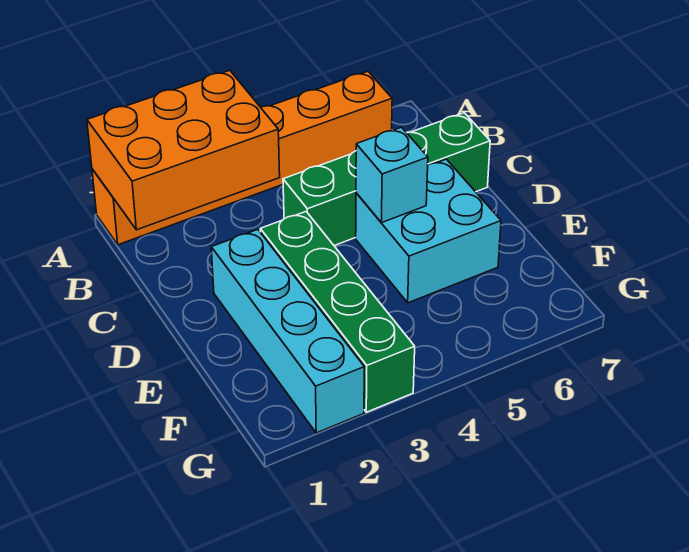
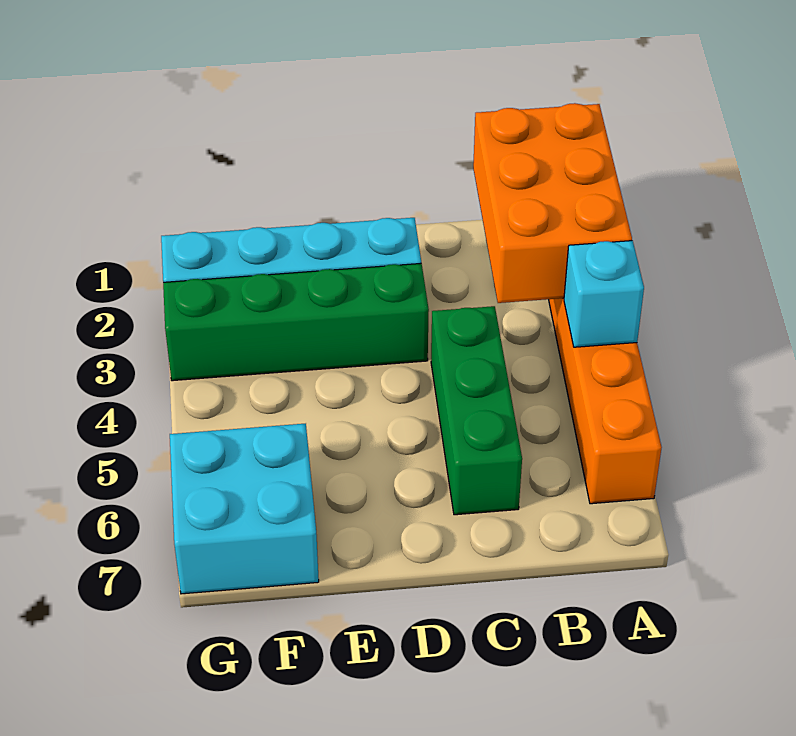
green 1x4 brick [283,113,490,246] -> green 1x3 brick [431,306,522,515]
cyan 2x2 brick [356,159,501,303] -> cyan 2x2 brick moved to [170,424,319,594]
cyan 1x1 brick [356,127,428,223] -> cyan 1x1 brick moved to [564,241,644,347]

